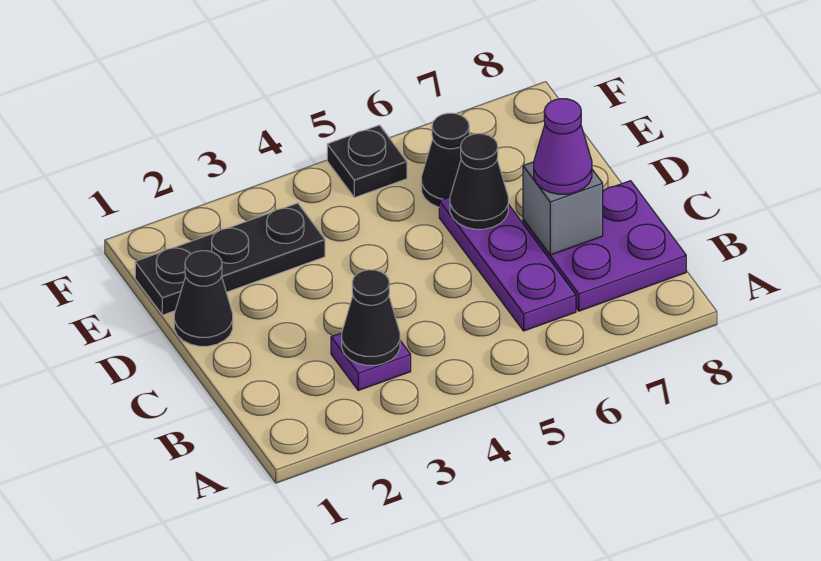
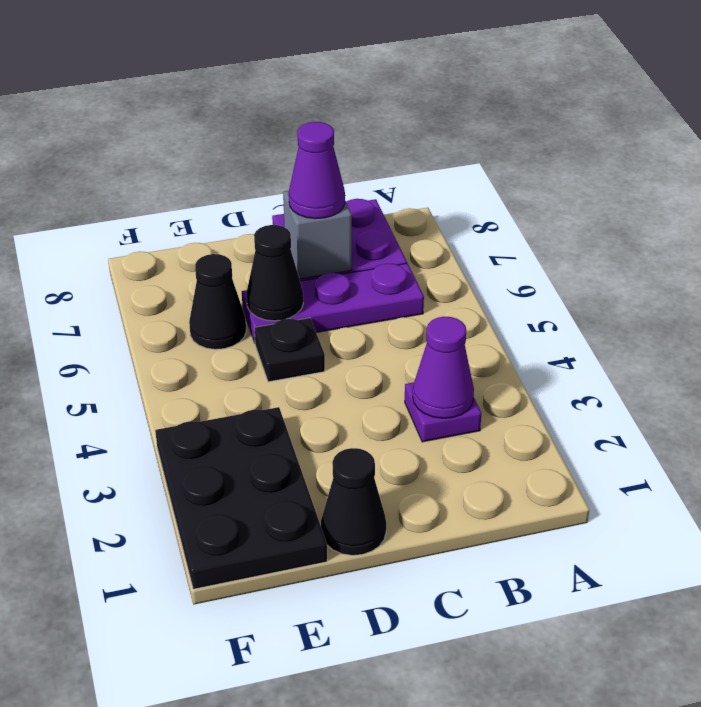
black 1x1 cone [342,270,400,365] -> purple 1x1 cone [413,317,474,418]
black 1x3 plate [135,203,325,315] -> black 2x3 plate [155,407,327,589]
black 1x1 plate [327,125,407,198] -> black 1x1 plate moved to [254,318,325,382]

